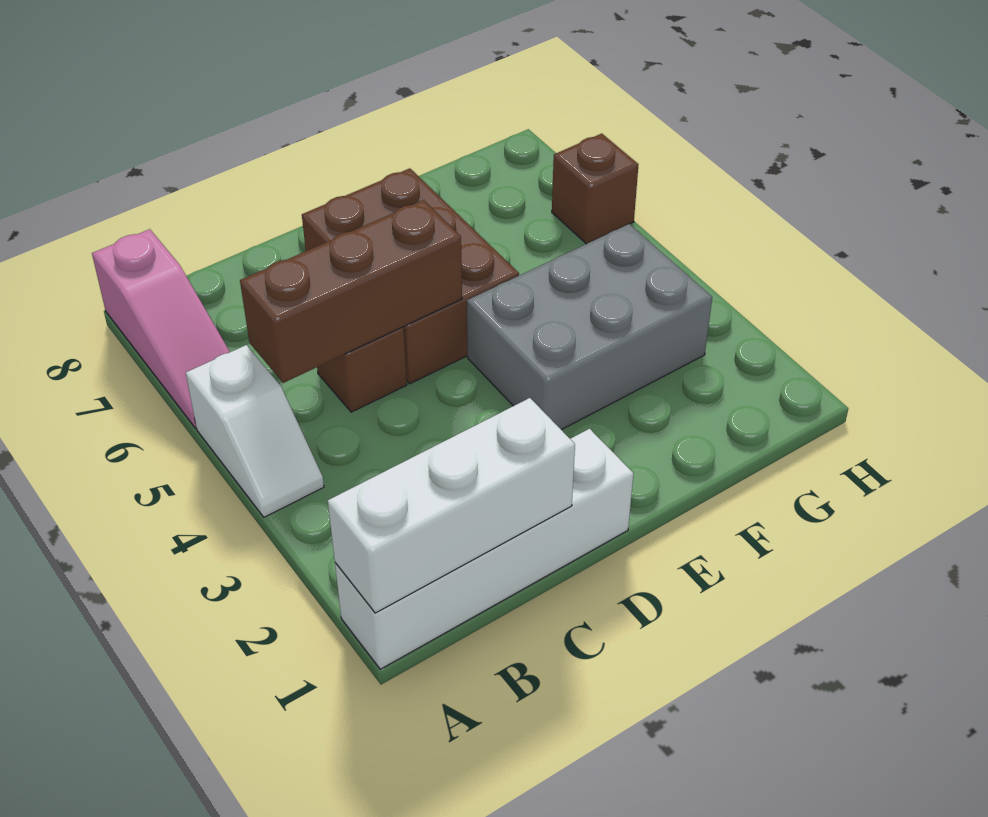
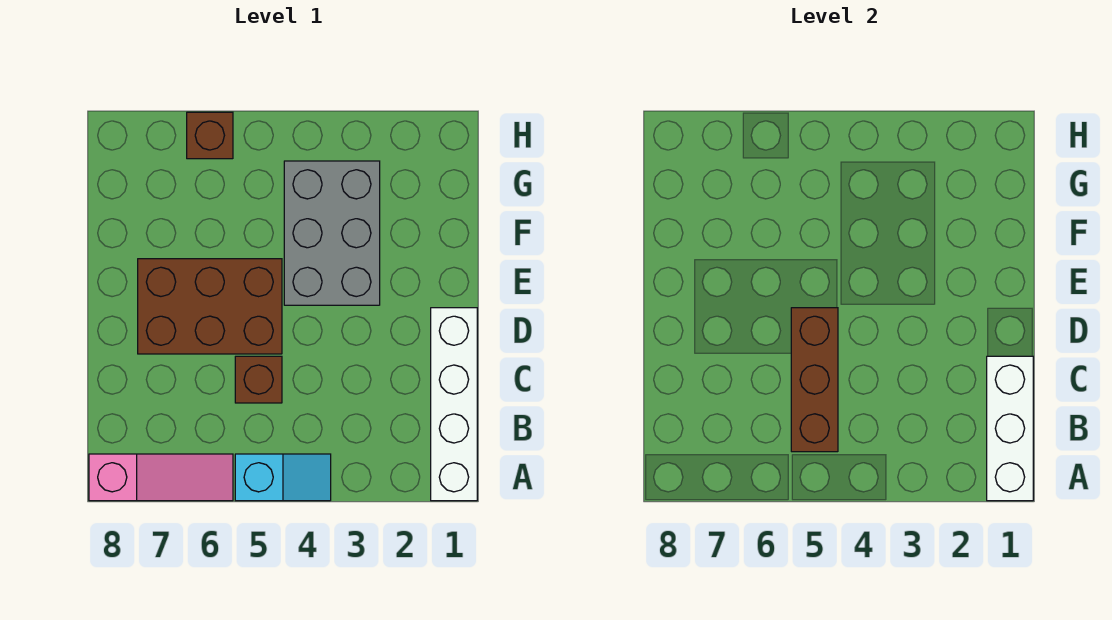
white 1x2 slope [186,345,324,517] -> cyan 1x2 slope [235,454,331,501]

